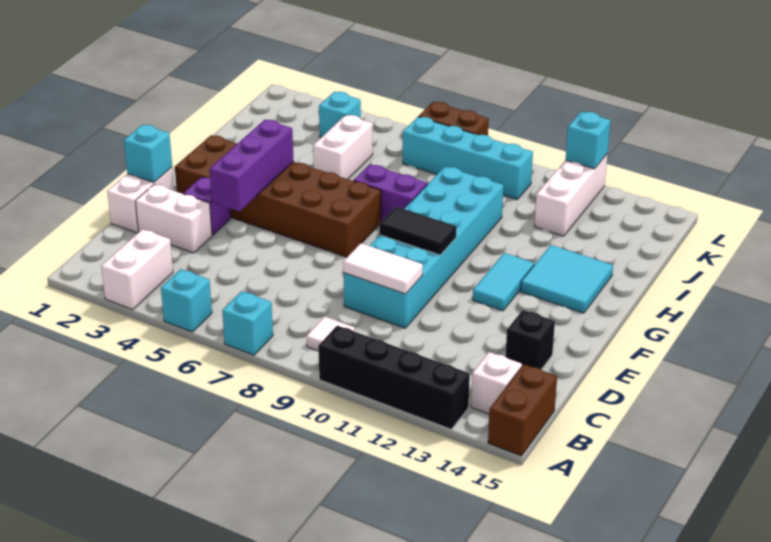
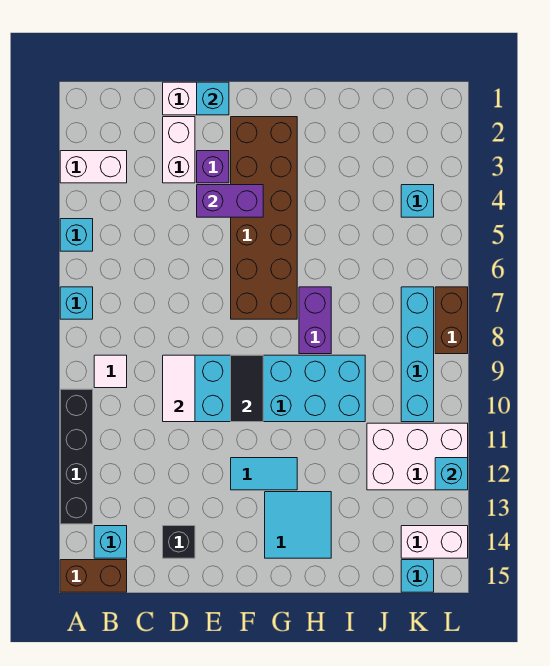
white 1x1 brick [471,352,522,414] -> cyan 1x1 brick [94,526,127,558]
purple 1x3 brick [210,120,294,212] -> purple 1x2 brick [197,185,263,217]
white 1x2 brick [313,115,373,179] -> white 1x2 brick moved to [401,526,468,558]
white 1x3 brick [534,155,607,236] -> white 2x3 brick [367,423,468,490]
none -> cyan 1x1 brick [401,560,434,592]

